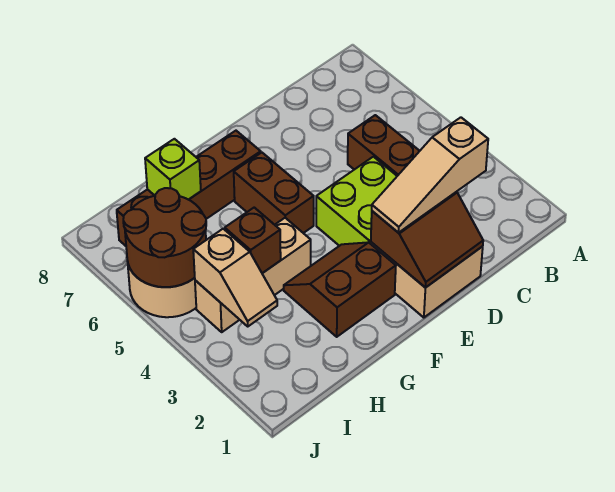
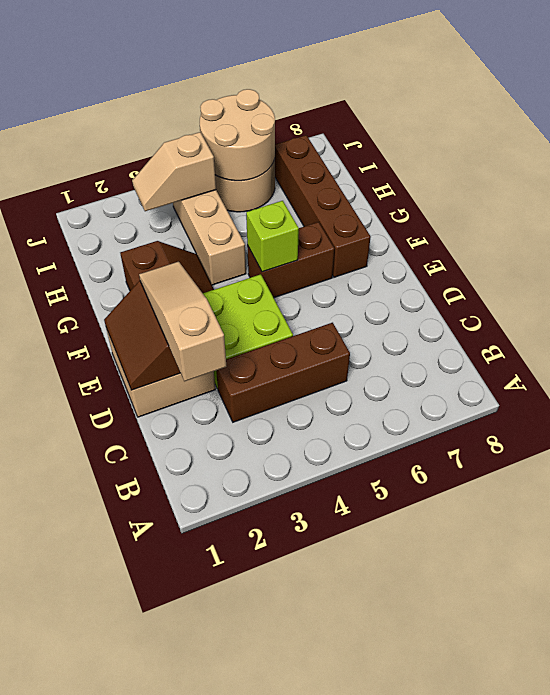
brown 1x1 brick [225,208,281,273] -> none
lime 1x1 brick [145,139,201,200] -> lime 1x1 brick moved to [246,201,299,272]
brown 2x2 round brick [123,188,206,287] -> tan 2x2 round brick [200,89,275,181]

